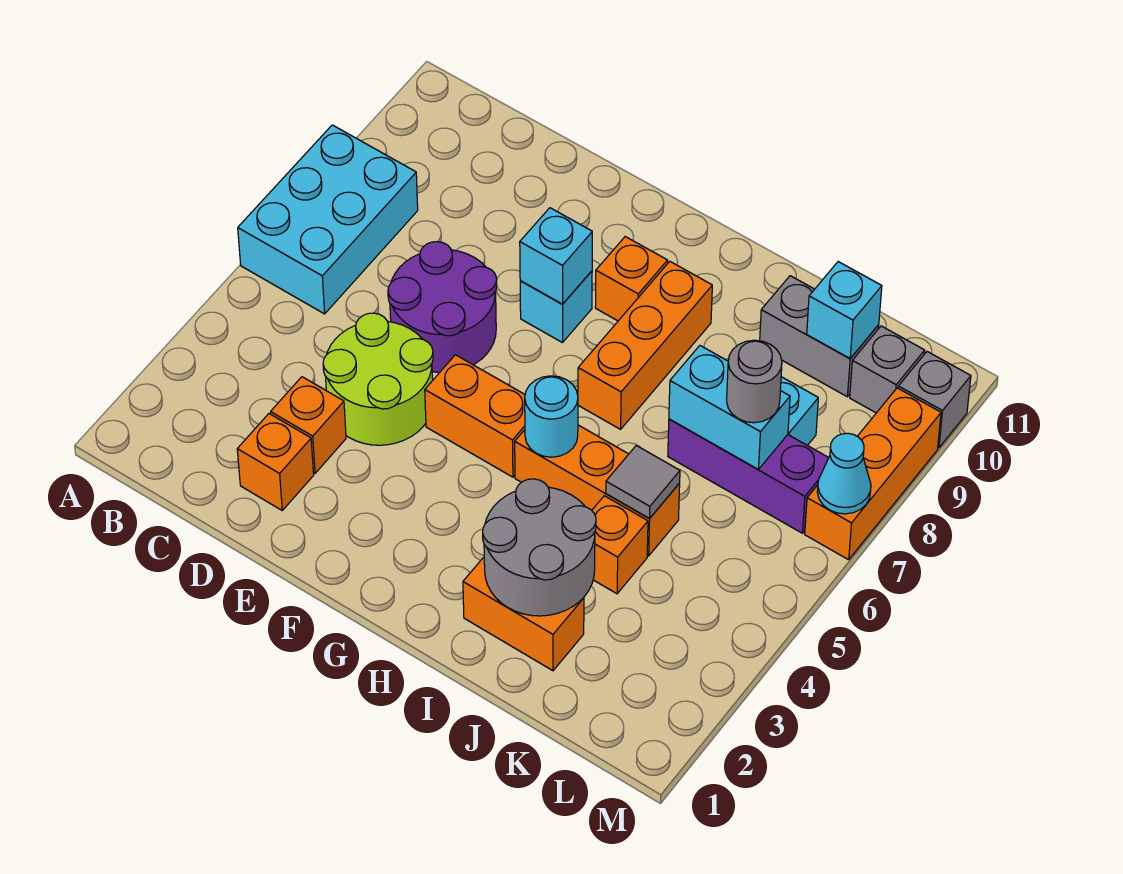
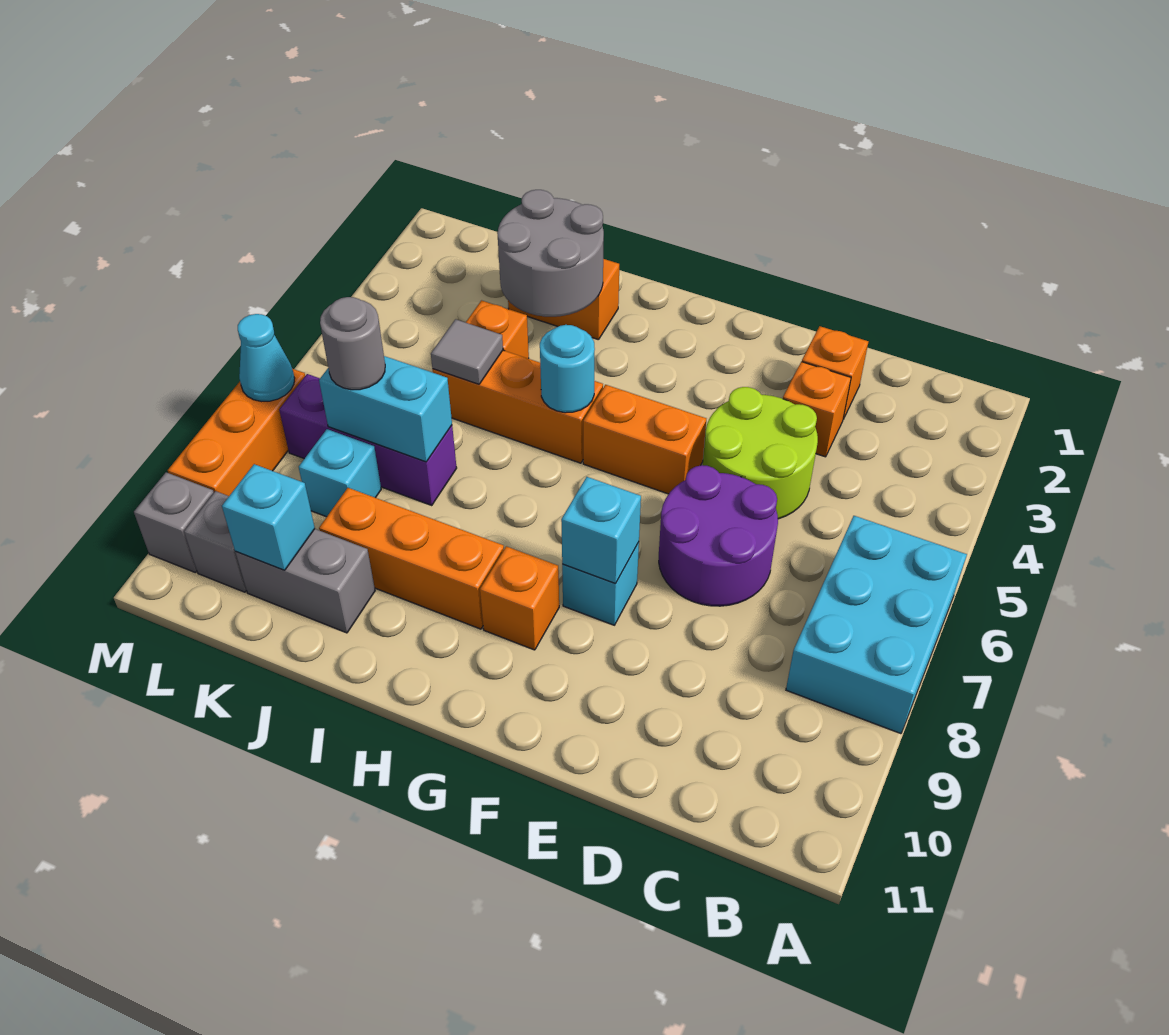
orange 1x3 brick [578,262,712,429] -> orange 1x3 brick turned to [319,488,504,629]

